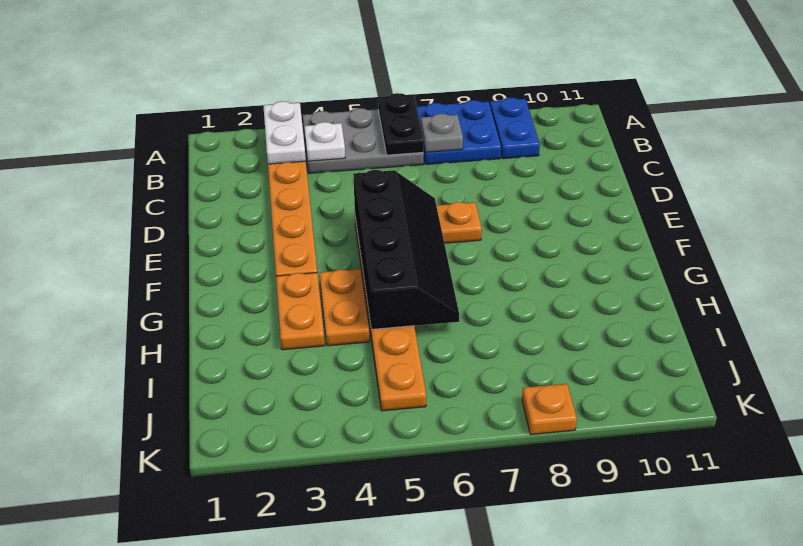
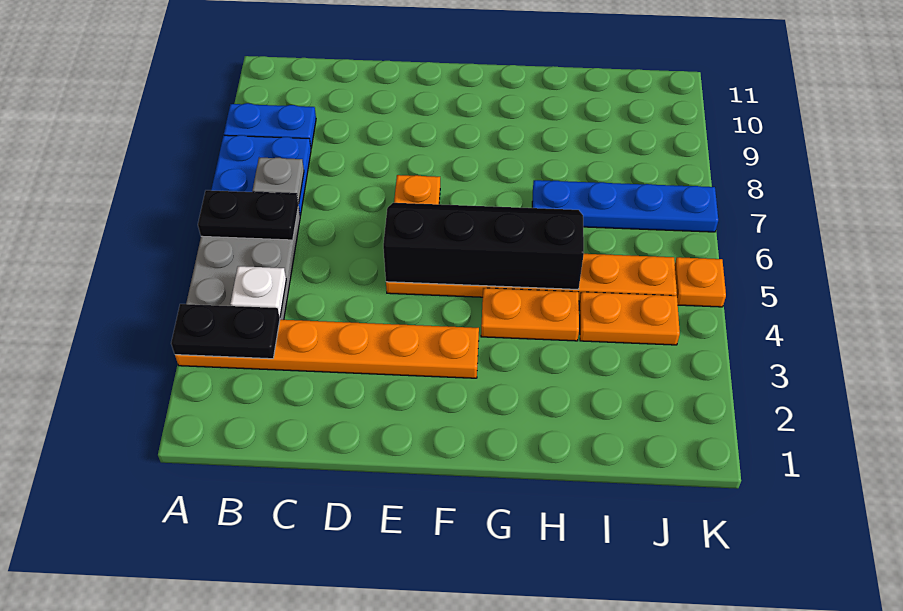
white 1x2 plate [263,101,306,164] -> black 1x2 plate [171,304,280,359]
orange 1x2 plate [276,273,325,350] -> orange 1x2 plate moved to [579,292,680,345]
none -> blue 1x4 plate [532,180,718,232]
orange 1x1 plate [522,384,577,434] -> orange 1x1 plate moved to [675,257,726,307]

